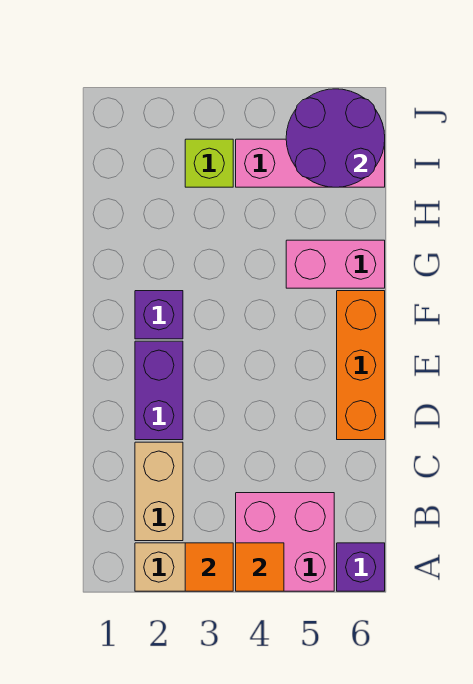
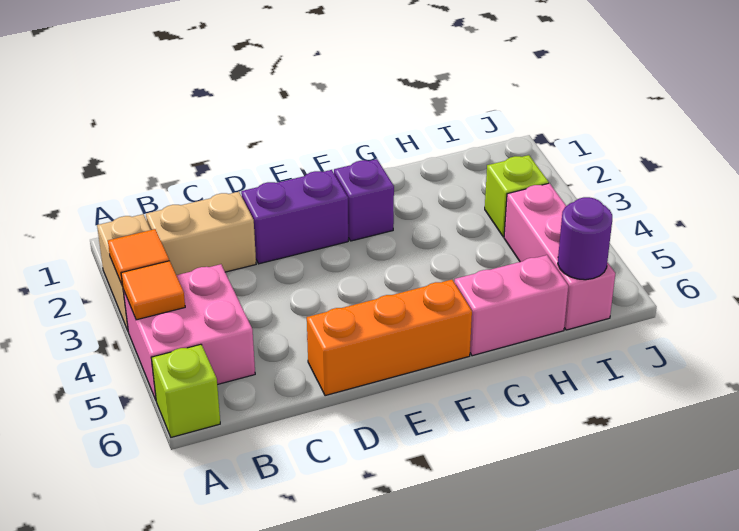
purple 1x1 brick [337,543,385,591] -> lime 1x1 brick [151,344,220,437]
pink 1x2 brick [286,240,385,288] -> pink 1x2 brick turned to [454,255,568,356]
purple 2x2 round brick [286,89,385,187] -> purple 1x1 round brick [558,197,612,280]

